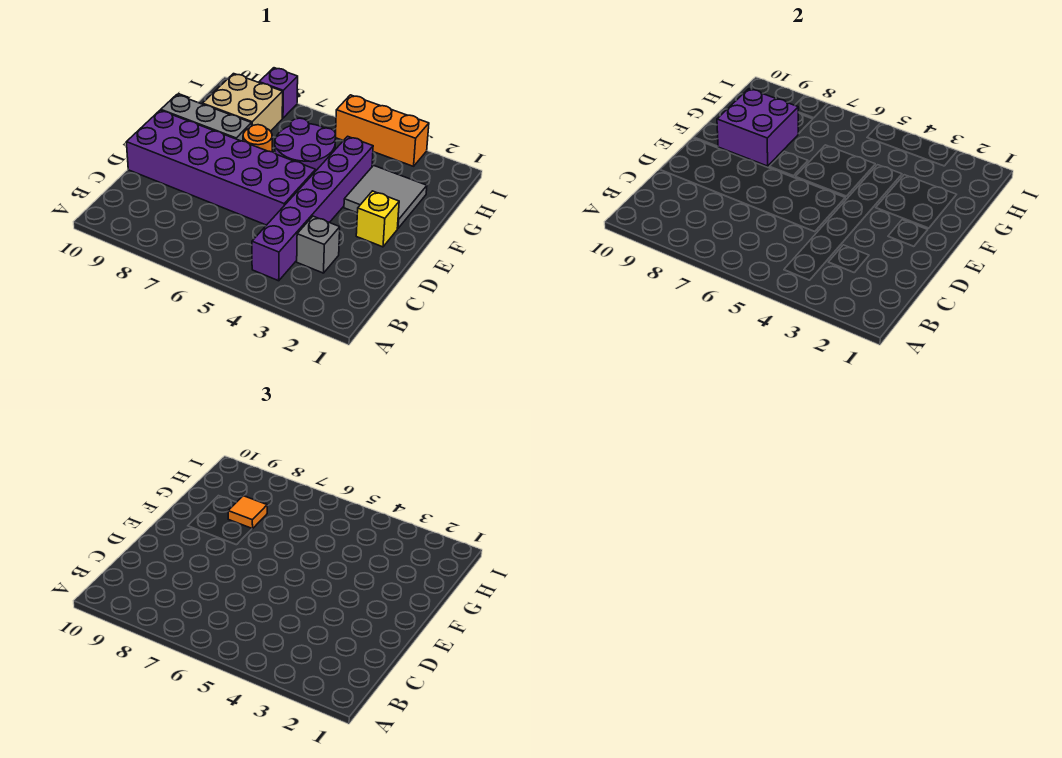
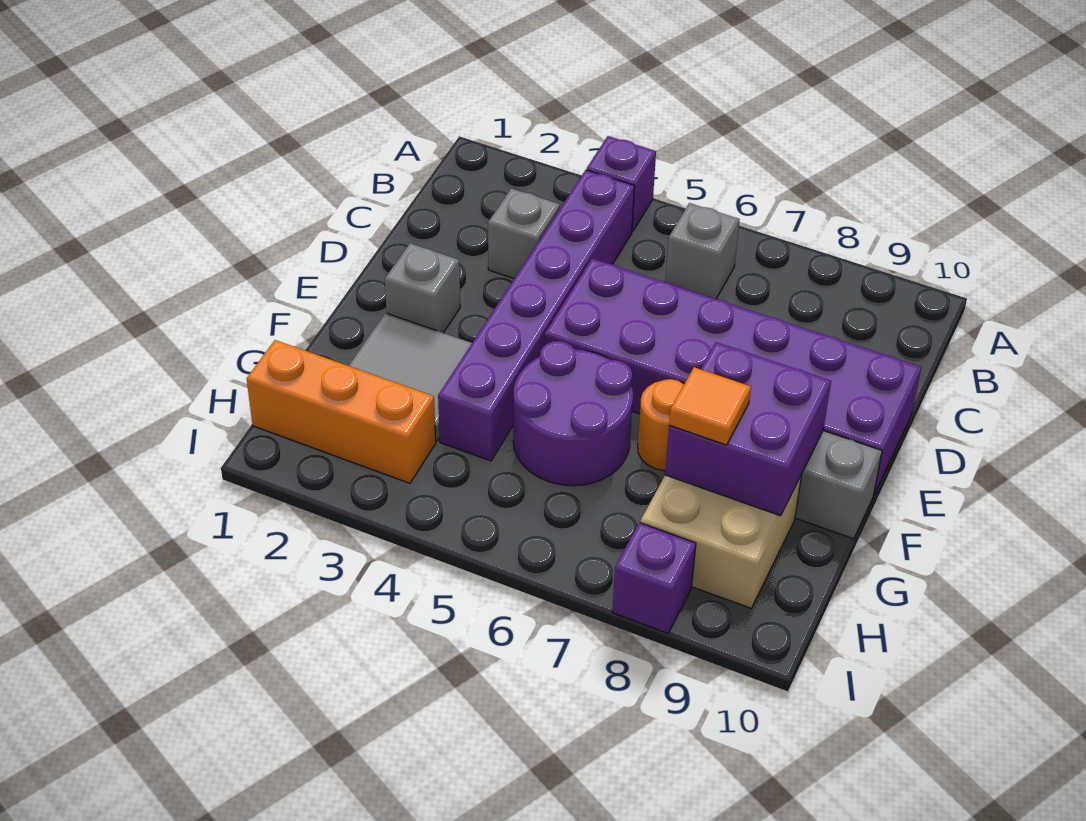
none -> purple 1x1 brick [587,136,656,232]
none -> grey 1x1 brick [665,203,739,299]
yellow 1x1 brick [356,191,399,247] -> grey 1x1 brick [385,243,460,333]
orange 1x3 brick [336,95,429,166] -> orange 1x3 brick moved to [247,340,436,483]

